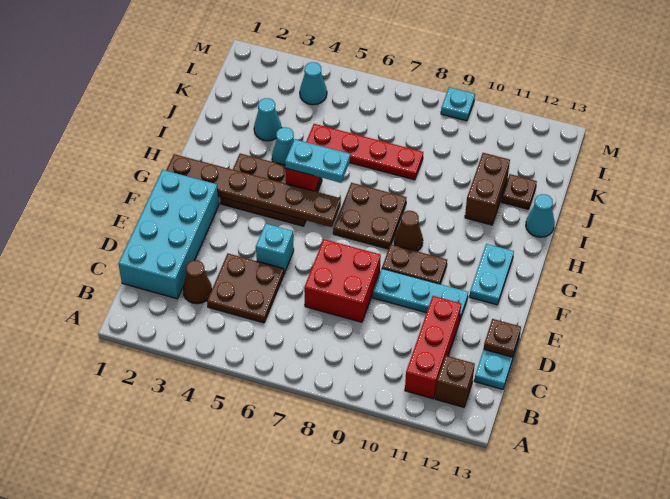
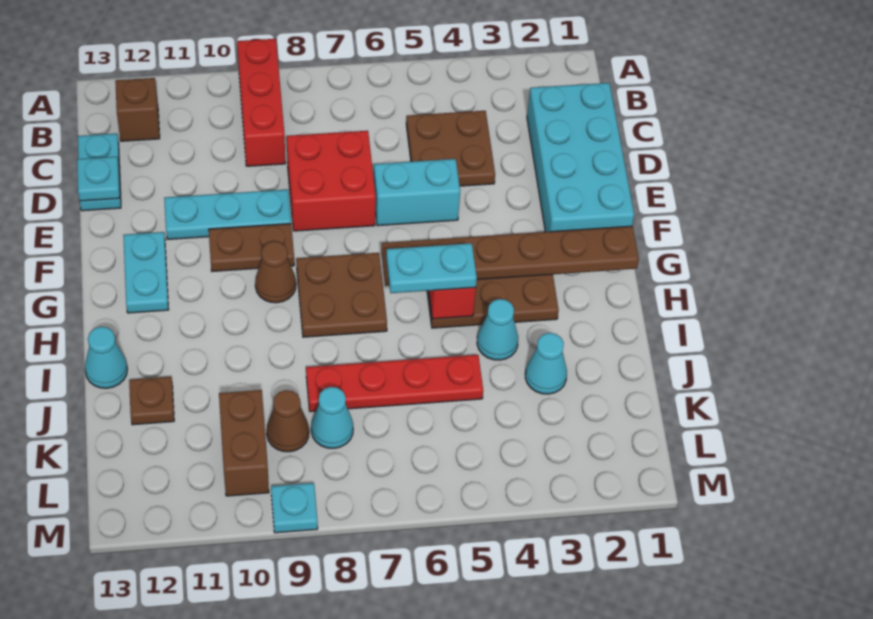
red 1x3 brick [405,296,461,399] -> red 1x3 brick moved to [237,39,285,166]
brown 1x1 cone [183,260,212,304] -> brown 1x1 cone moved to [267,390,309,452]
brown 1x1 plate [484,319,521,357] -> cyan 1x1 plate [77,157,120,201]
cyan 1x1 brick [256,223,294,273] -> cyan 1x2 brick [374,159,460,226]
brown 1x2 brick [465,153,510,225] -> brown 1x2 brick moved to [219,390,269,496]
cyan 1x1 cone [300,62,327,105] -> cyan 1x1 cone moved to [311,387,353,448]

